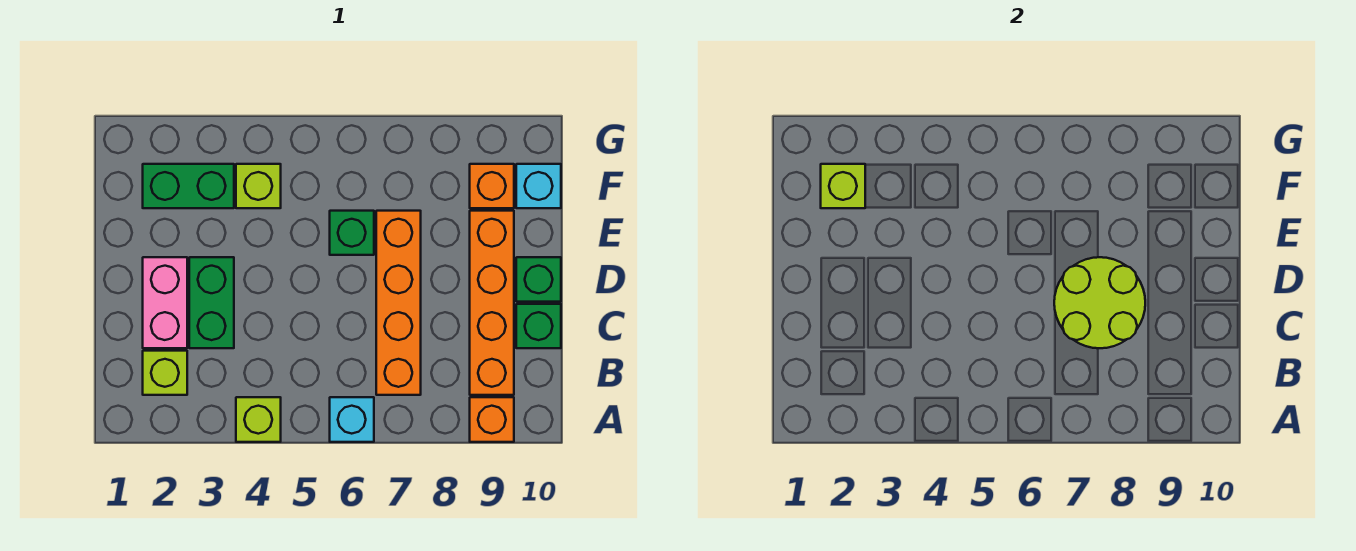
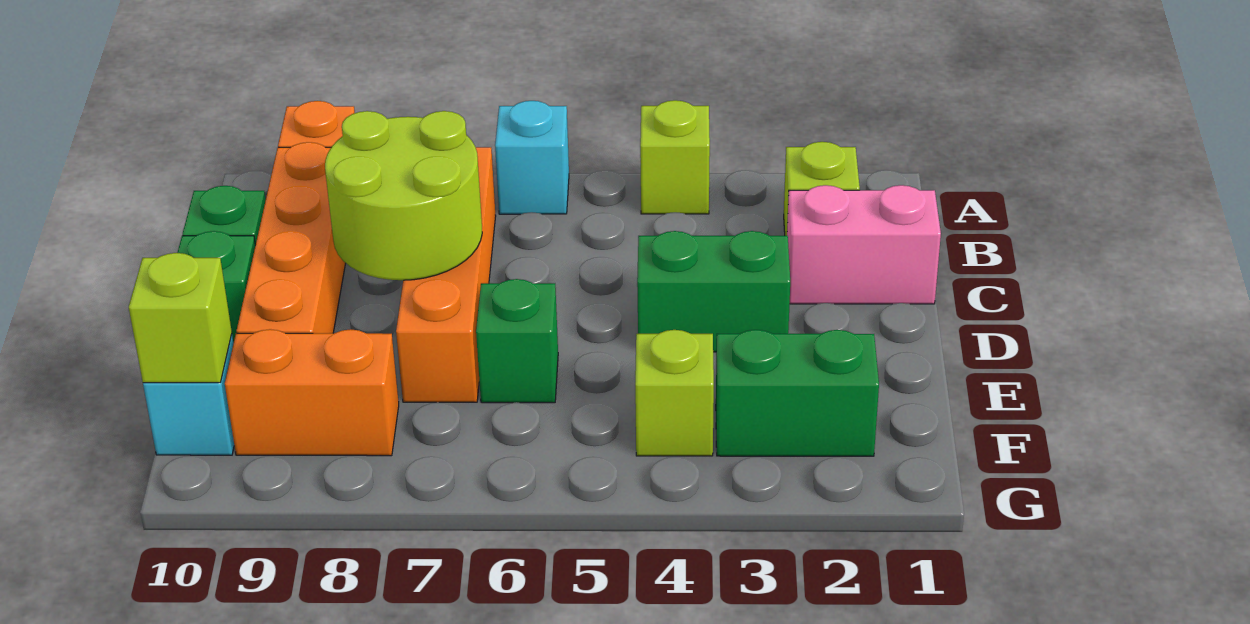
pink 1x2 brick [143,257,187,348] -> pink 1x2 brick turned to [787,185,941,304]
green 1x2 brick [189,257,234,348] -> green 1x2 brick turned to [637,231,790,352]
lime 1x1 brick [821,164,865,208] -> lime 1x1 brick moved to [129,253,232,383]
orange 1x1 brick [470,164,514,208] -> orange 1x2 brick [225,329,399,456]

